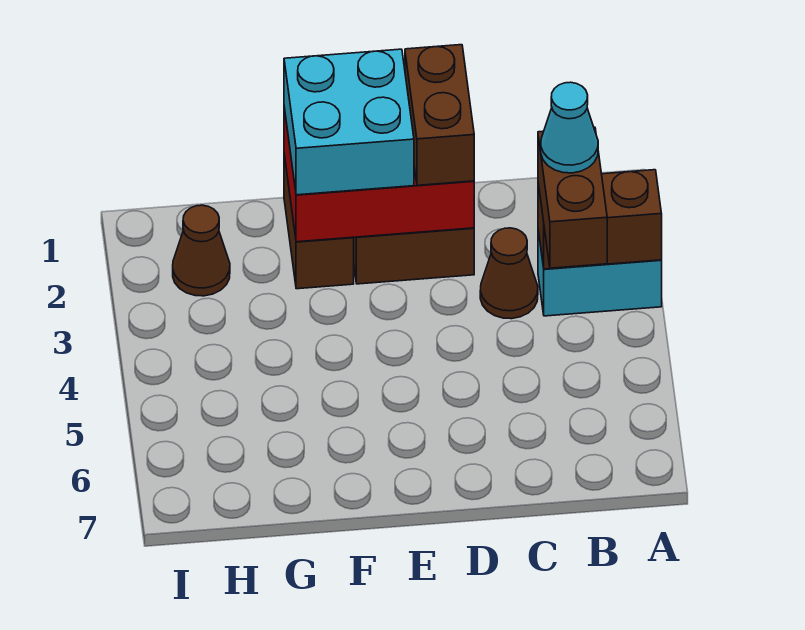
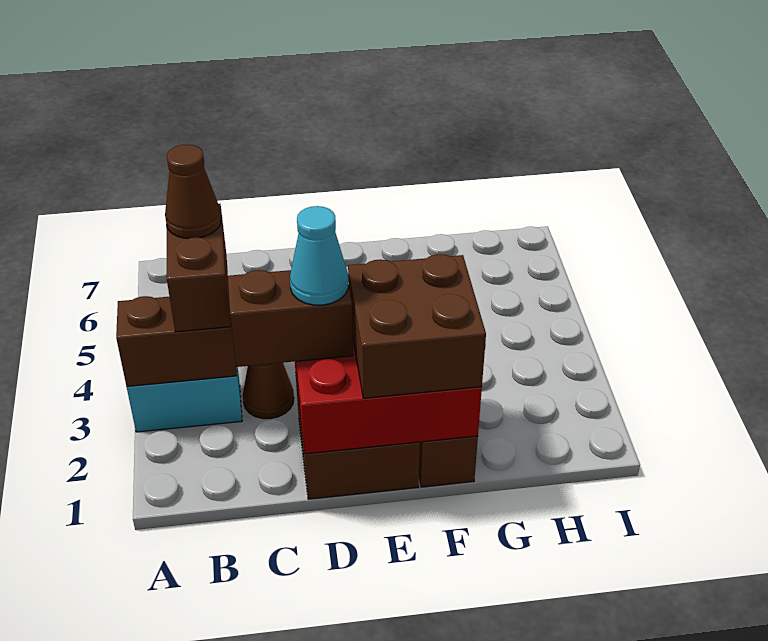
cyan 1x1 cone [541,82,598,173] -> cyan 1x1 cone moved to [290,206,348,305]
brown 1x2 brick [405,45,474,185] -> brown 1x2 brick turned to [228,270,353,367]
cyan 2x2 brick [284,49,414,195] -> brown 2x2 brick [348,254,486,398]
brown 1x1 cone [173,205,230,296] -> brown 1x1 cone moved to [165,145,221,239]

